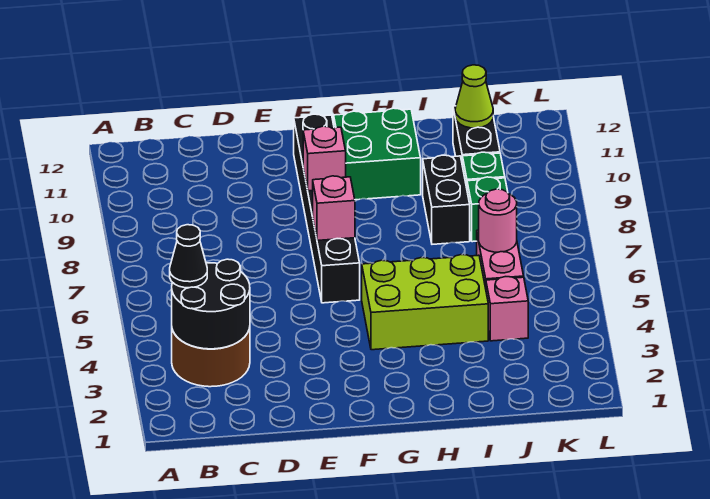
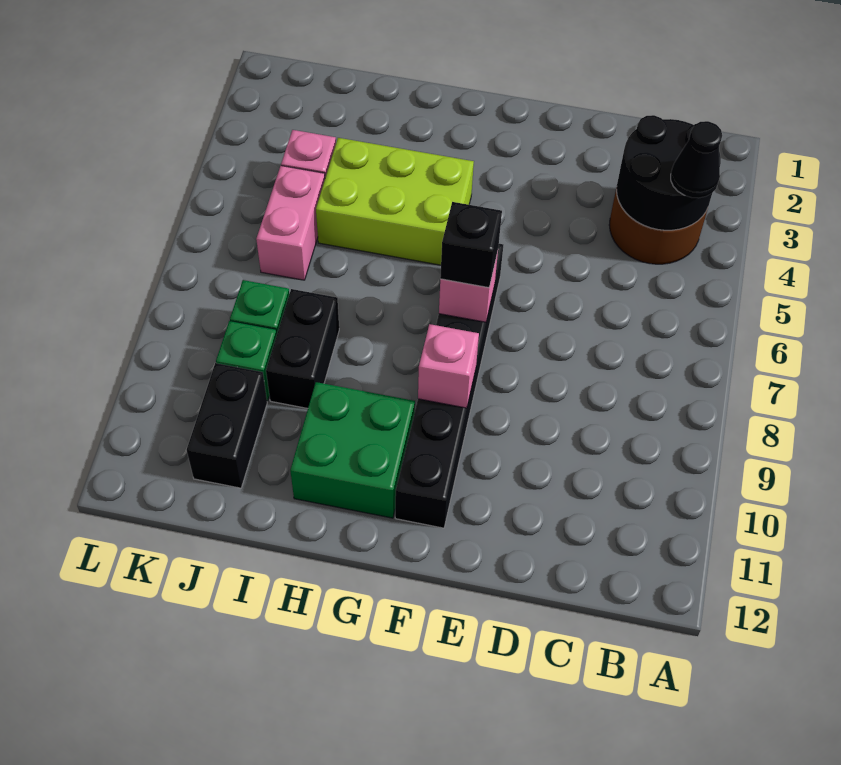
none -> black 1x1 brick [440,202,502,288]
pink 1x1 round brick [479,189,517,252] -> none
lime 1x1 cone [455,65,493,128] -> none

